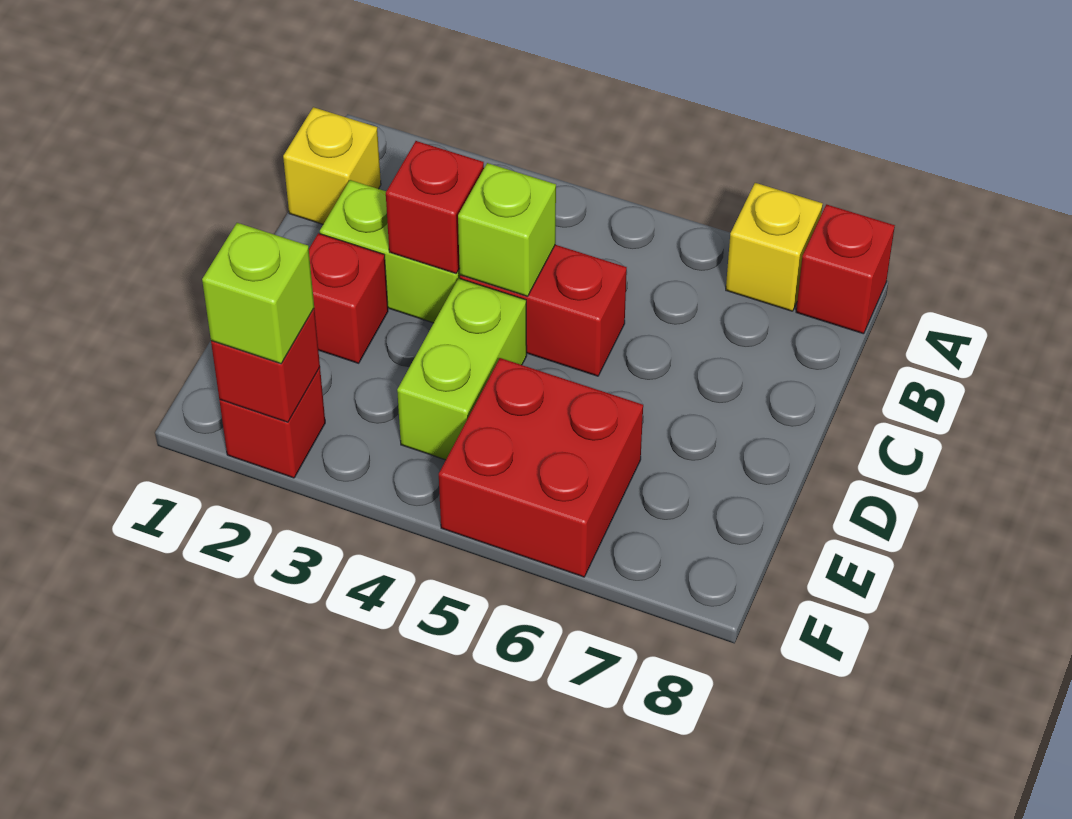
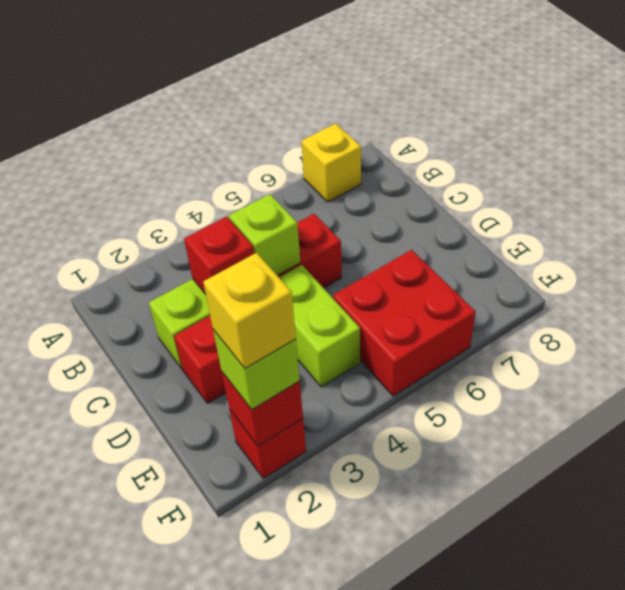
red 1x1 brick [796,204,895,334] -> none
yellow 1x1 brick [283,107,381,224] -> yellow 1x1 brick moved to [203,253,296,368]

